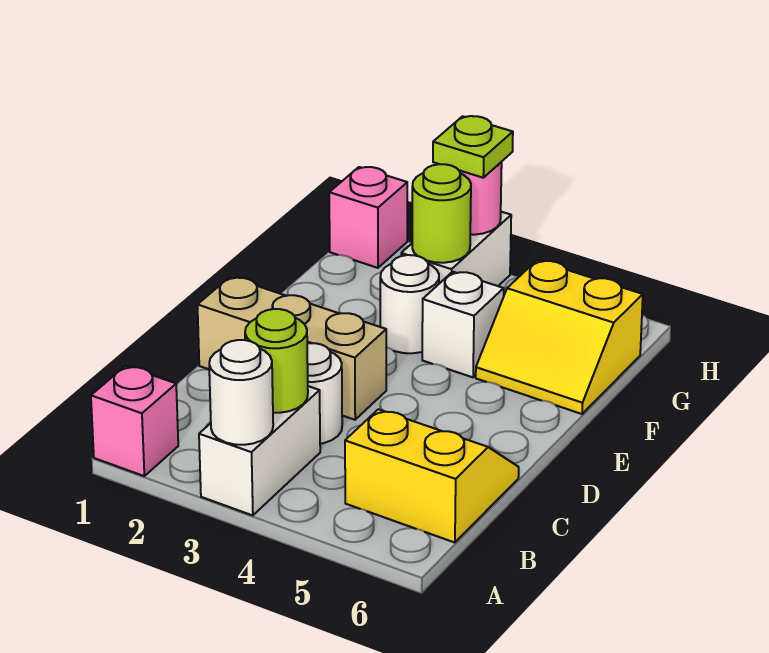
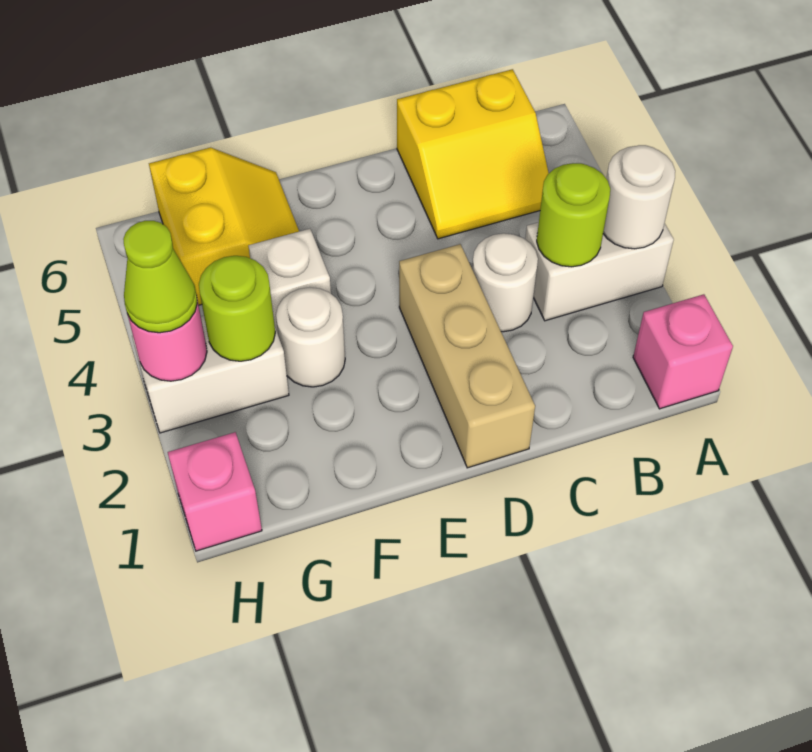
yellow 2x2 slope [345,409,519,543] -> yellow 2x2 slope turned to [397,69,549,239]
lime 1x1 plate [433,116,513,178] -> lime 1x1 cone [123,221,197,333]

